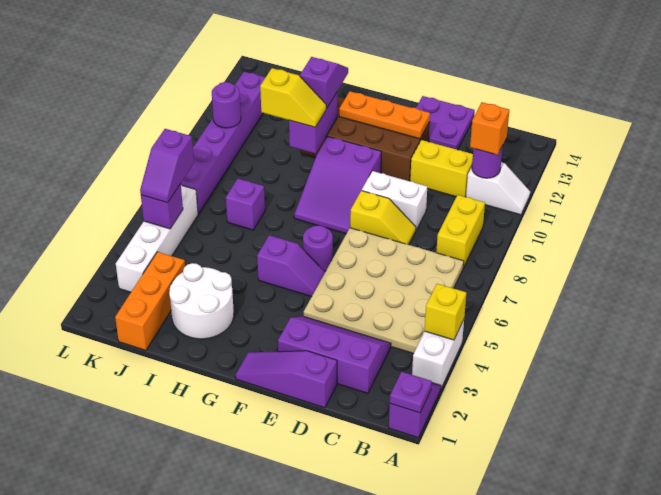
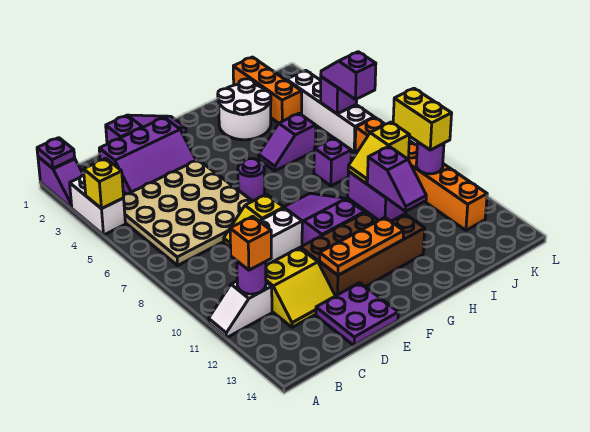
yellow 1x2 brick [436,195,485,268] -> yellow 1x2 brick moved to [393,88,452,150]
purple 1x2 slope [257,235,325,297] -> purple 1x2 slope moved to [259,114,316,171]
purple 1x6 brick [181,72,266,214] -> orange 1x6 brick [355,117,487,230]

